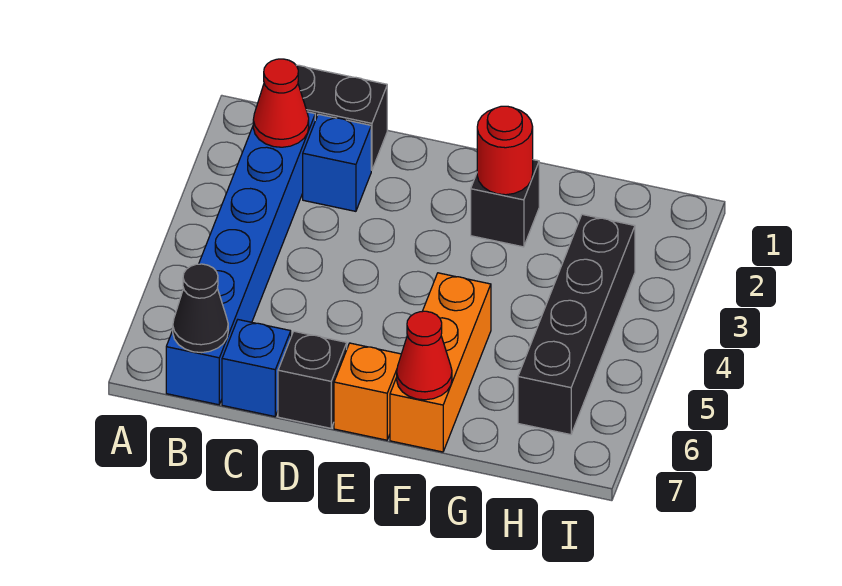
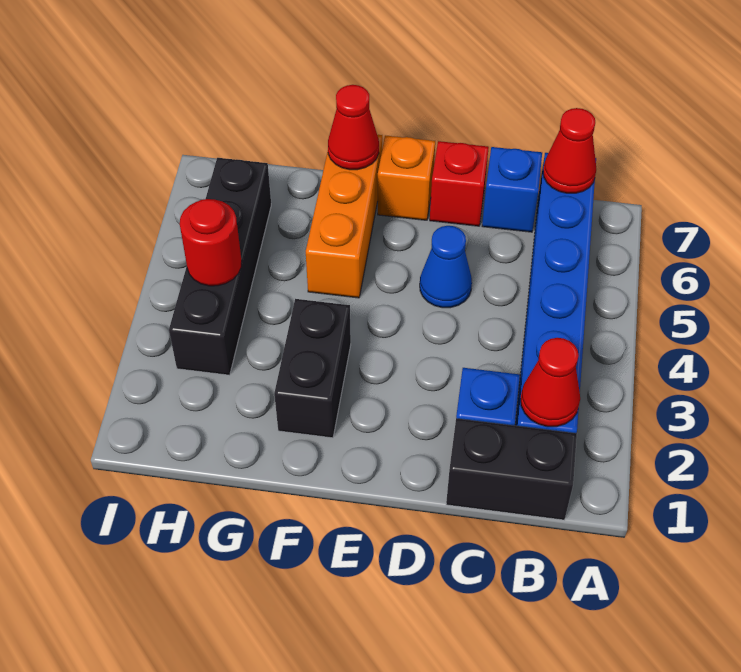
black 1x1 cone [173,264,228,353] -> red 1x1 cone [543,108,596,193]
none -> blue 1x1 cone [420,226,472,308]
black 1x1 brick [278,331,347,428] -> red 1x1 brick [430,141,489,226]
black 1x1 brick [471,160,539,247] -> black 1x2 brick [274,299,351,438]
red 1x1 round brick [477,106,533,195] -> red 1x1 round brick moved to [180,199,242,286]

